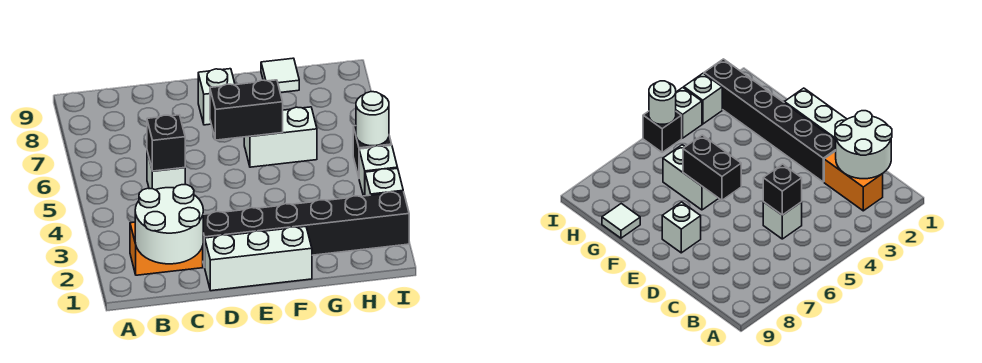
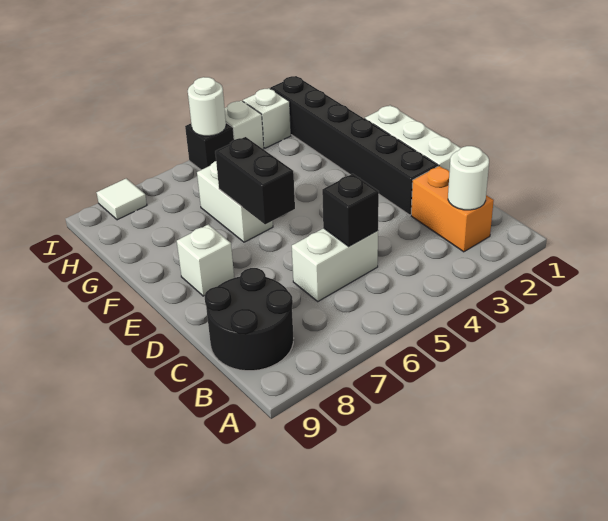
white 2x2 round brick [135,185,203,264] -> white 1x1 round brick [448,146,489,210]
none -> black 2x2 round brick [205,268,294,371]
white 1x1 brick [147,152,185,190] -> white 1x2 brick [292,228,378,301]
white 1x1 tile [261,58,299,93] -> white 1x1 tile moved to [97,178,147,220]

